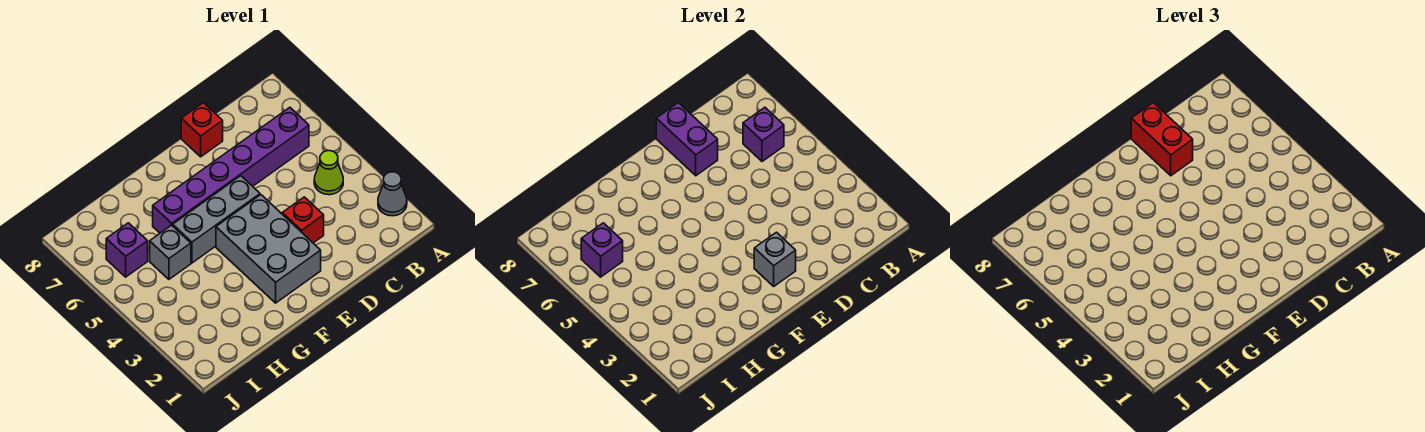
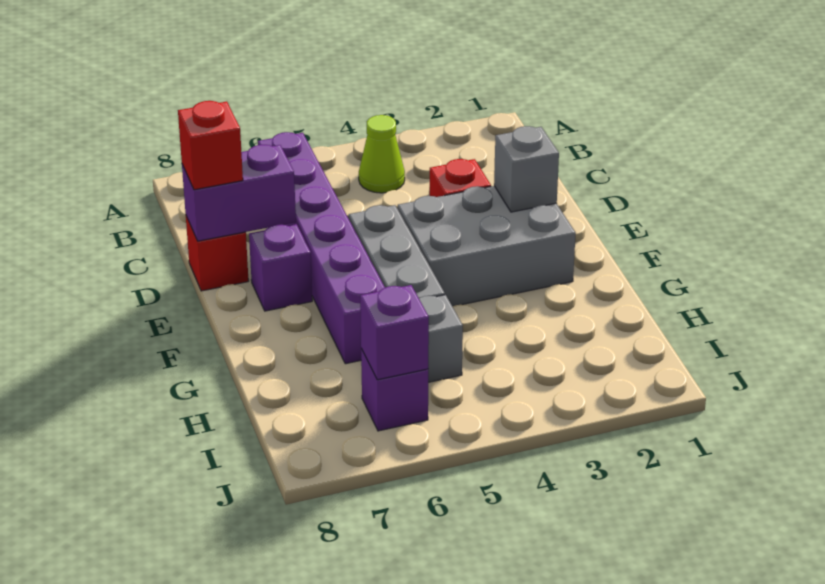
grey 1x1 cone [378,172,407,216] -> none
purple 1x1 brick [743,107,784,162] -> purple 1x1 brick moved to [249,224,312,311]
red 1x2 brick [1131,103,1193,176] -> red 1x1 brick [178,101,243,190]

